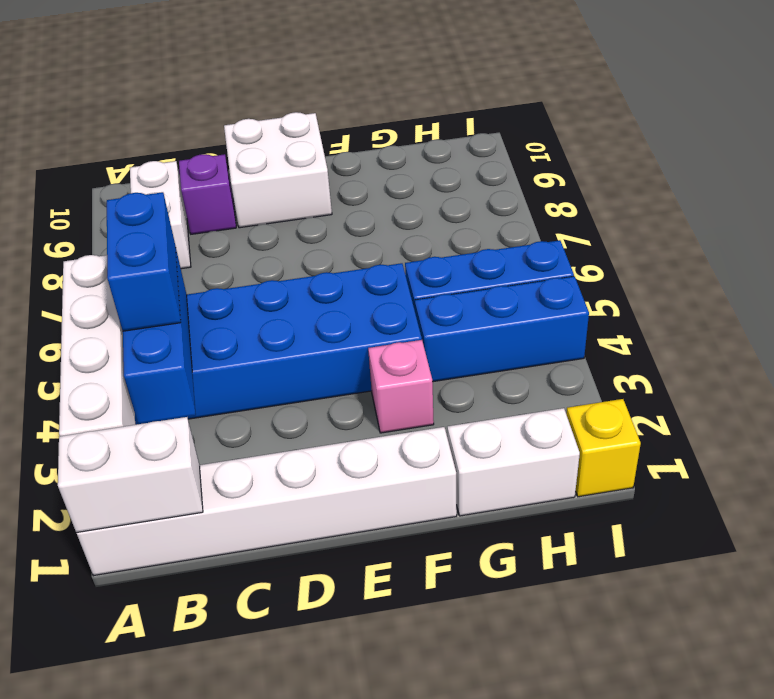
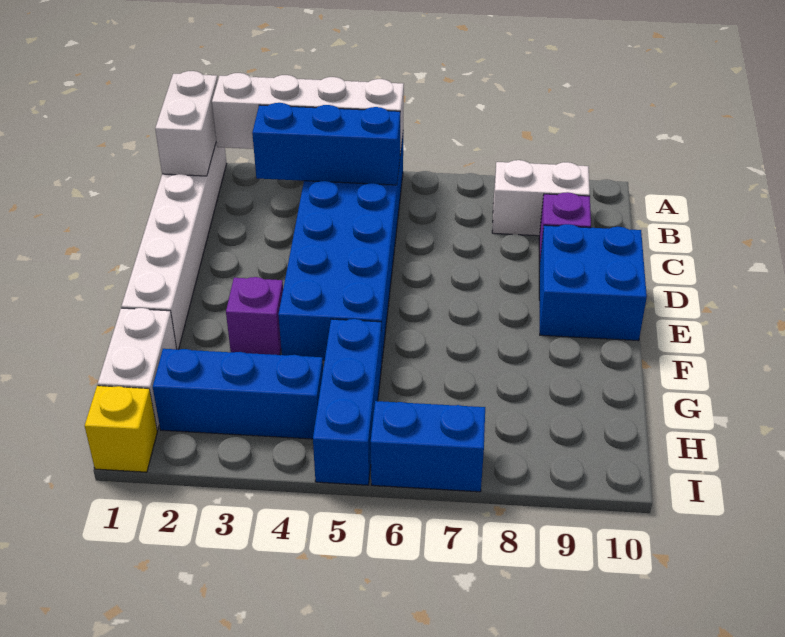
blue 1x2 brick [107,192,181,331] -> blue 1x2 brick moved to [371,401,485,492]
white 2x2 brick [224,112,332,228] -> blue 2x2 brick [539,224,647,341]
pink 1x1 brick [368,340,434,433] -> purple 1x1 brick [226,277,283,355]
blue 1x3 brick [415,276,589,382] -> blue 1x3 brick turned to [153,349,323,439]

